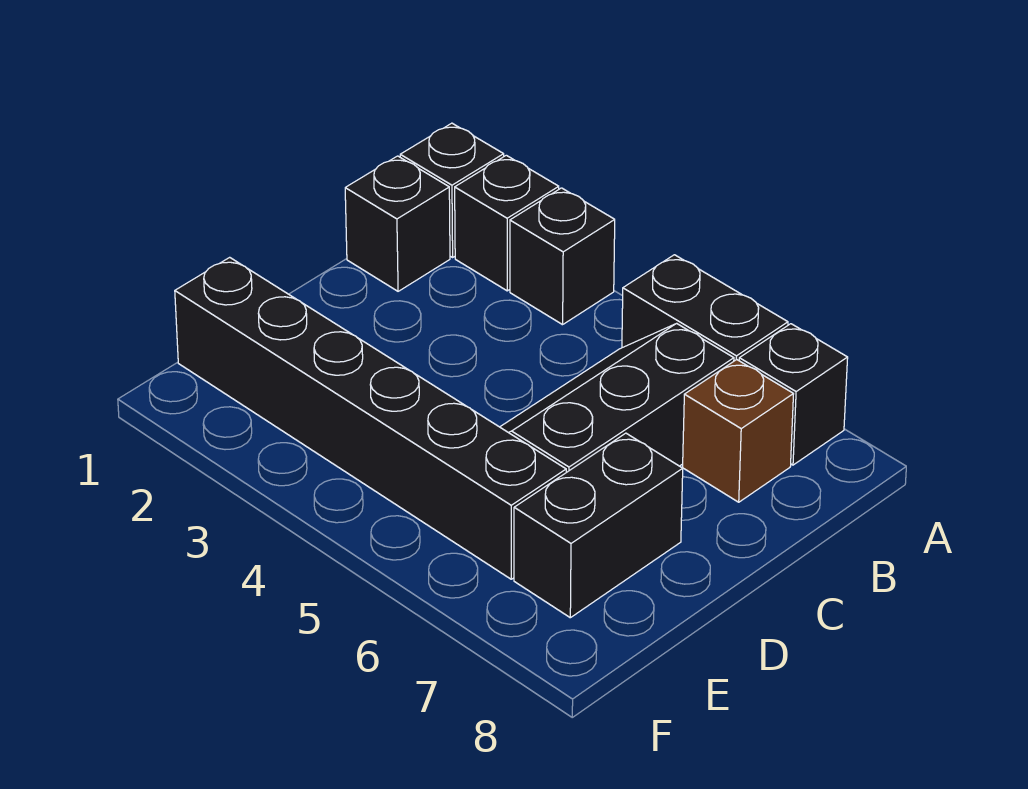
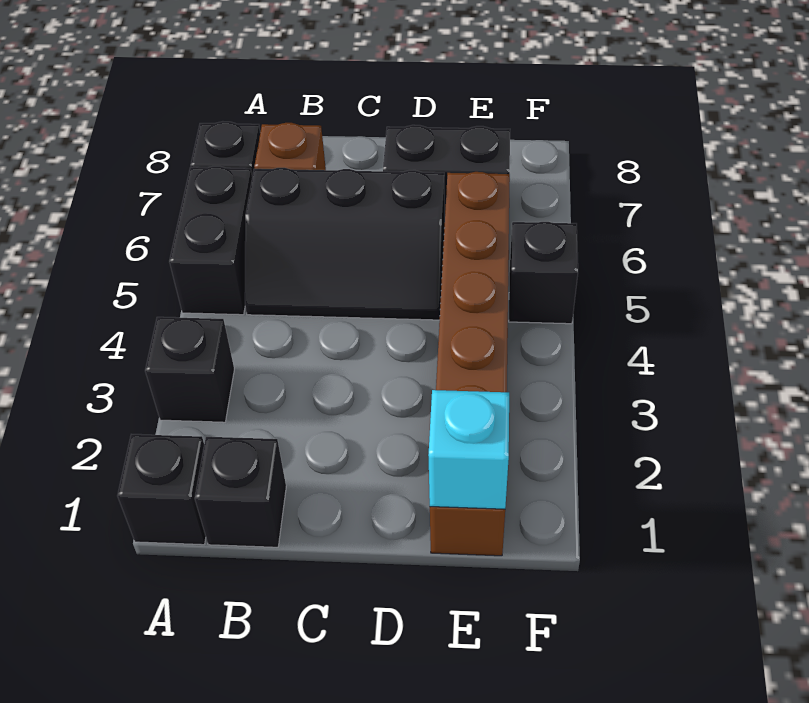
black 1x1 brick [455,155,559,291] -> black 1x1 brick moved to [509,222,578,324]
black 1x6 brick [175,257,566,579] -> brown 1x6 brick [430,172,510,556]
none -> cyan 1x1 brick [428,390,509,509]

